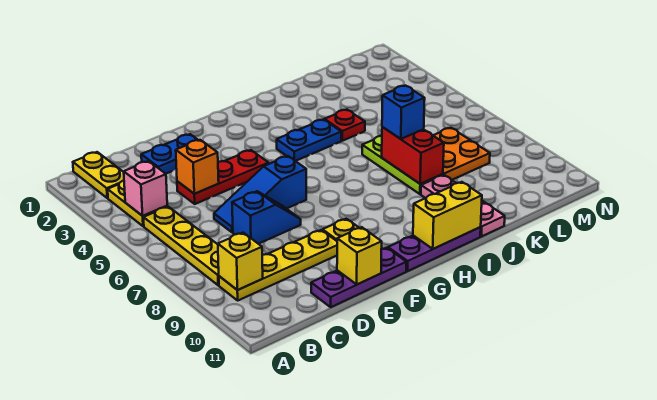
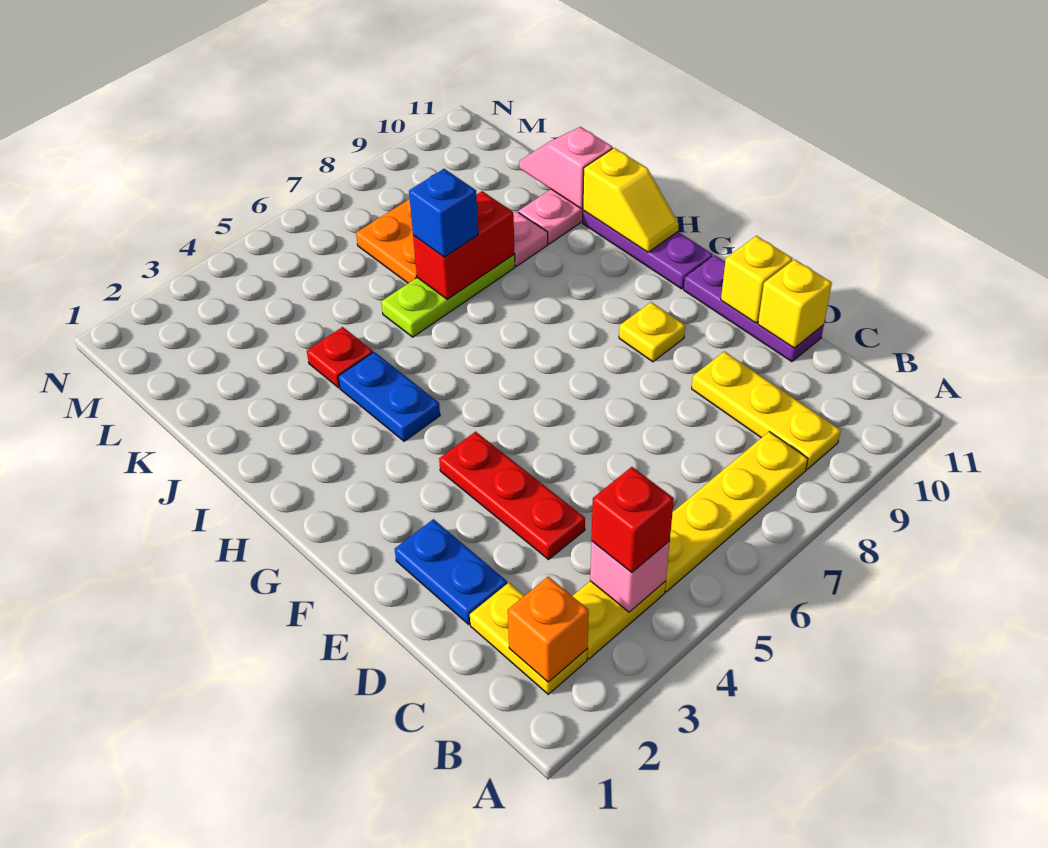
yellow 1x2 plate [73,152,124,198] -> yellow 1x2 plate turned to [470,583,587,694]
none -> red 1x1 brick [591,467,674,572]
yellow 1x4 plate [219,230,337,300] -> yellow 1x3 plate [692,351,841,469]
yellow 1x1 brick [218,233,263,290] -> yellow 1x1 brick moved to [758,259,832,348]
orange 1x1 brick [176,140,219,194] -> orange 1x1 brick moved to [508,577,589,682]
blue 1x3 slope [214,156,306,232] -> none
blue 1x2 slope [232,191,301,244] -> none
yellow 1x2 brick [413,182,482,249] -> yellow 1x2 slope [583,148,679,252]
none -> pink 1x2 slope [519,127,613,209]

